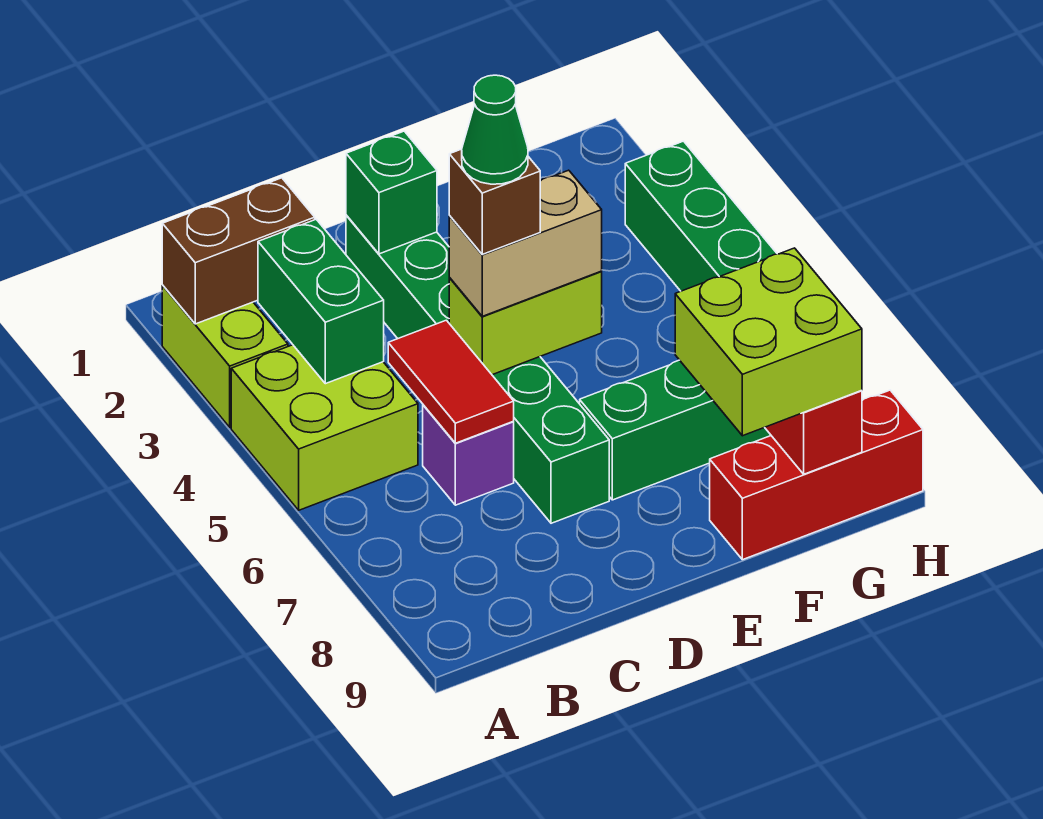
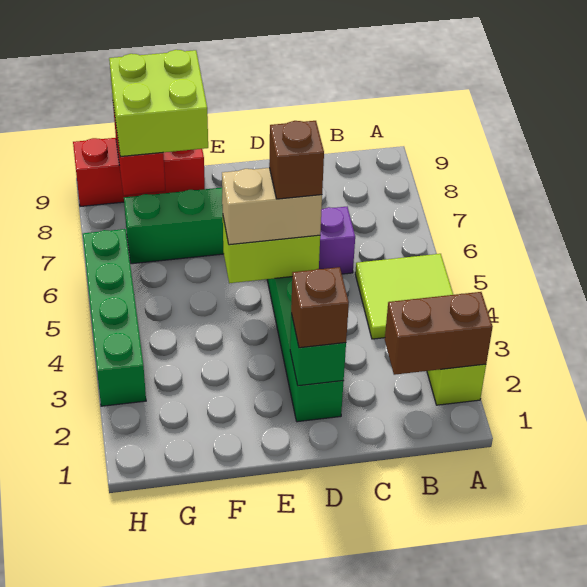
lime 2x2 brick [231,345,418,510] -> lime 2x2 tile [355,254,453,339]
green 1x2 brick [258,219,384,384] -> none
red 1x2 tile [388,320,514,443] -> none
none -> brown 1x1 brick [291,267,349,348]
green 1x1 cone [462,75,528,184] -> none

